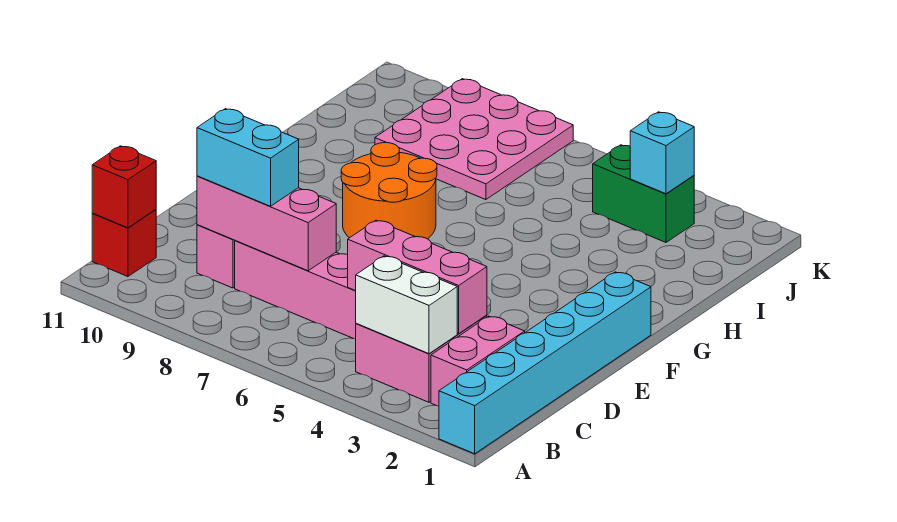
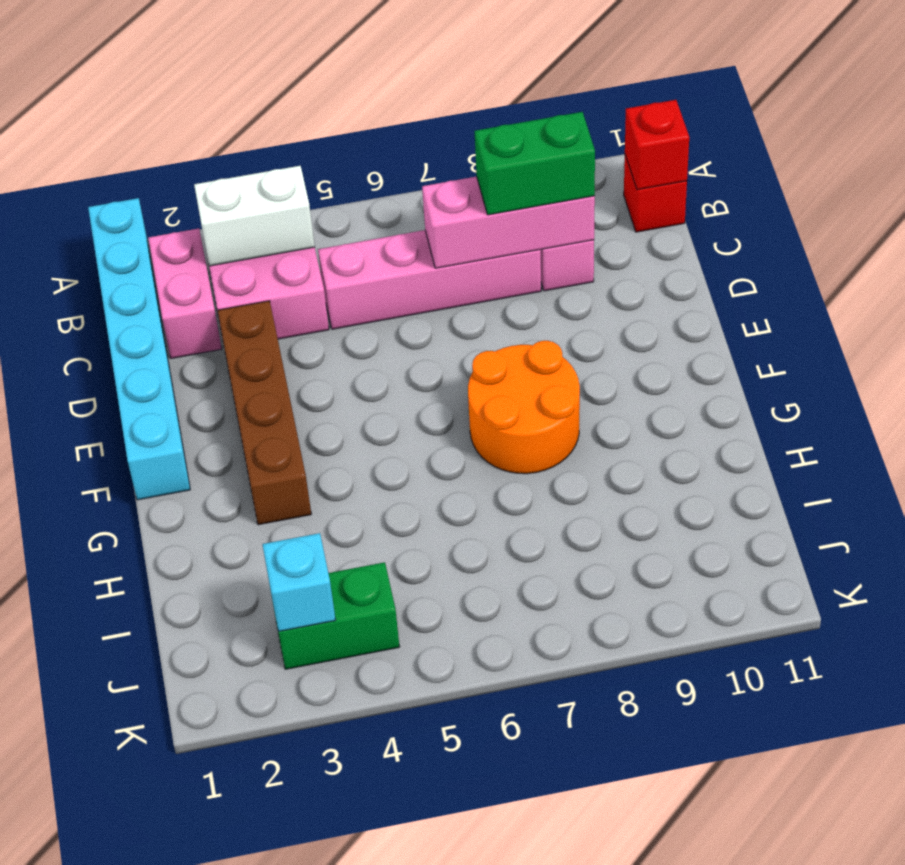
pink 1x3 brick [348,220,487,334] -> none
cyan 1x2 brick [197,109,299,206] -> green 1x2 brick [475,112,595,215]
none -> brown 1x4 brick [218,301,311,525]
pink 3x3 plate [375,79,573,200] -> none

